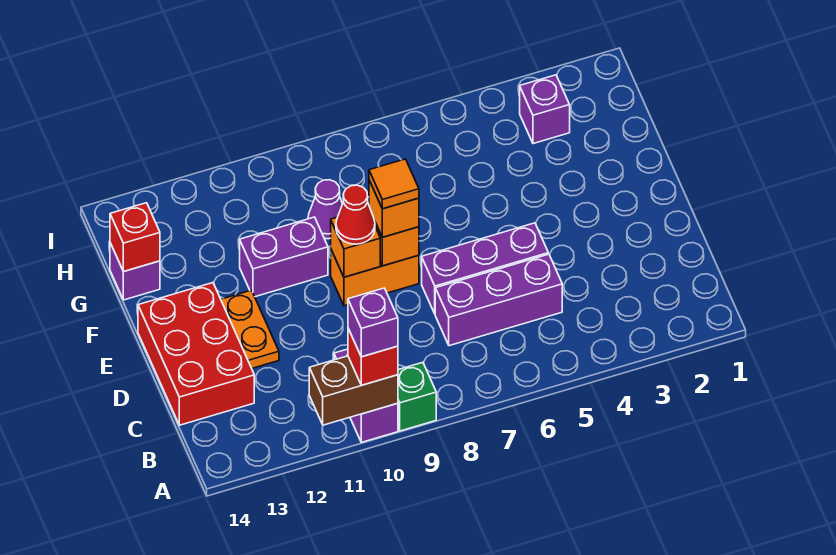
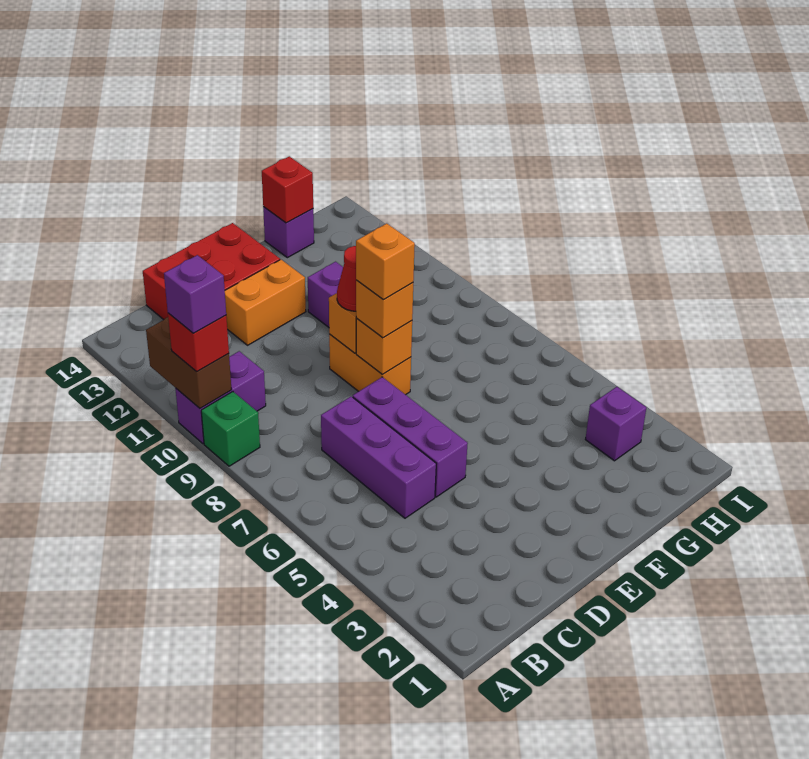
orange 1x2 plate [221,290,279,368] -> orange 1x2 brick [225,260,306,345]
orange 1x1 tile [369,159,419,209] -> orange 1x1 brick [356,223,415,300]
purple 1x1 cone [308,180,343,239] -> none

